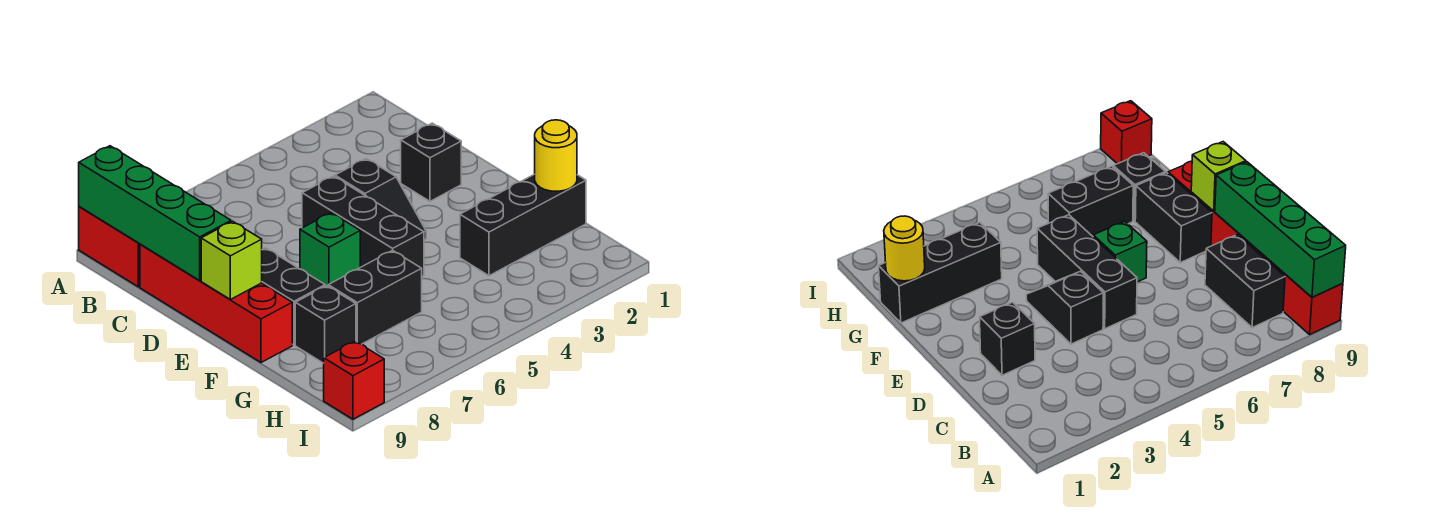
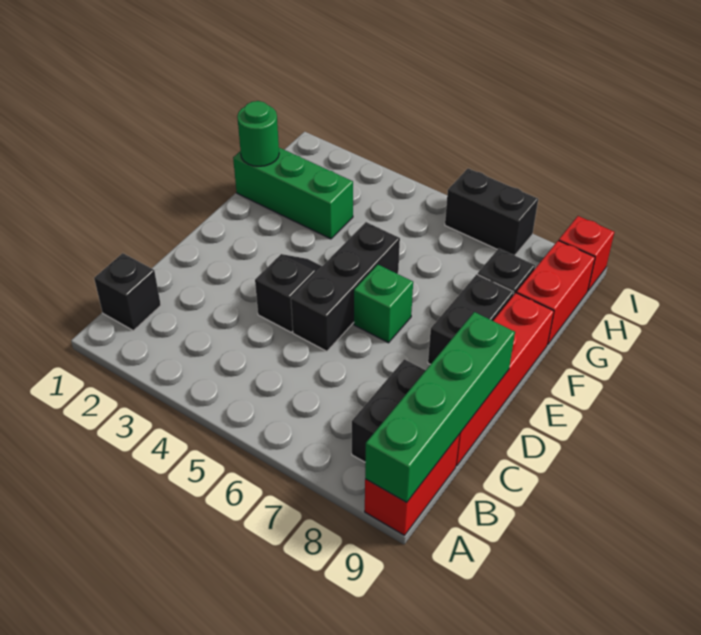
black 1x1 brick [401,123,461,201] -> black 1x1 brick moved to [94,253,161,331]
lime 1x1 brick [201,221,262,299] -> none
black 1x3 brick [460,174,586,276] -> green 1x3 brick [233,148,353,239]
yellow 1x1 round brick [535,120,577,191] -> green 1x1 round brick [237,101,279,166]
black 1x2 brick [328,250,422,344] -> black 1x2 brick moved to [445,168,538,255]
none -> red 1x2 brick [517,240,595,344]

